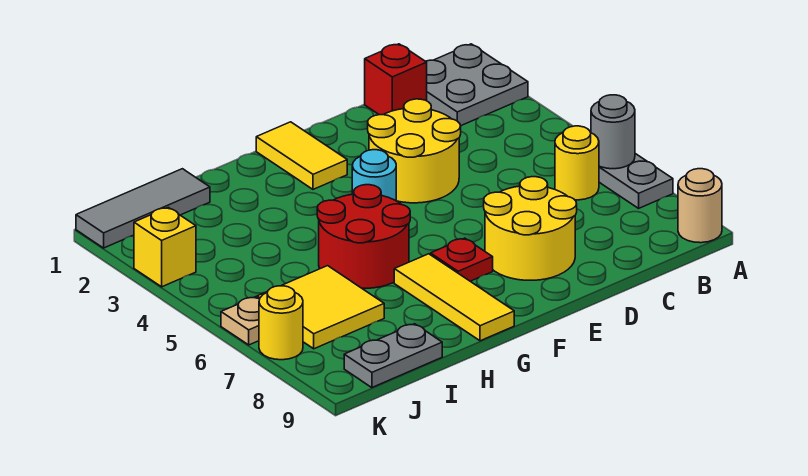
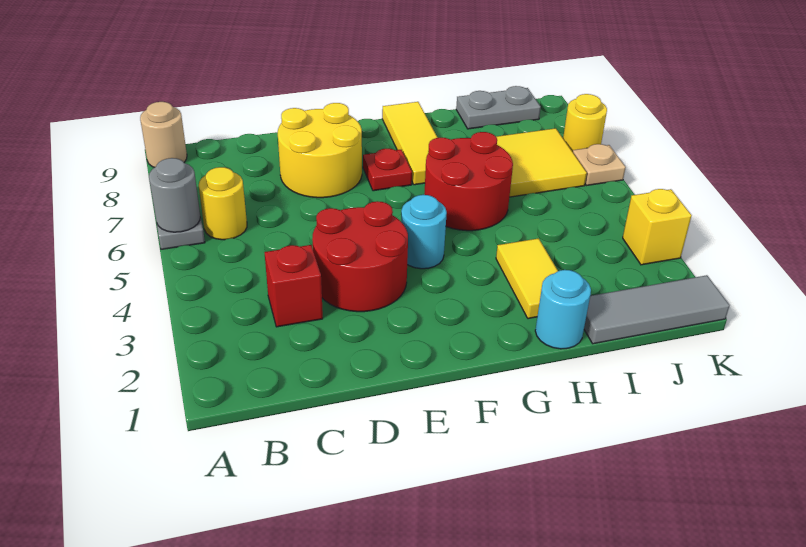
grey 2x2 plate [426,44,528,126] -> none
red 1x1 brick [365,44,427,115] -> red 1x1 brick moved to [264,245,323,327]
yellow 2x2 round brick [368,99,461,203] -> red 2x2 round brick [312,201,408,312]
yellow 1x2 tile [256,122,347,189] -> yellow 1x2 tile moved to [496,238,558,319]
none -> cyan 1x1 round brick [535,270,591,349]

